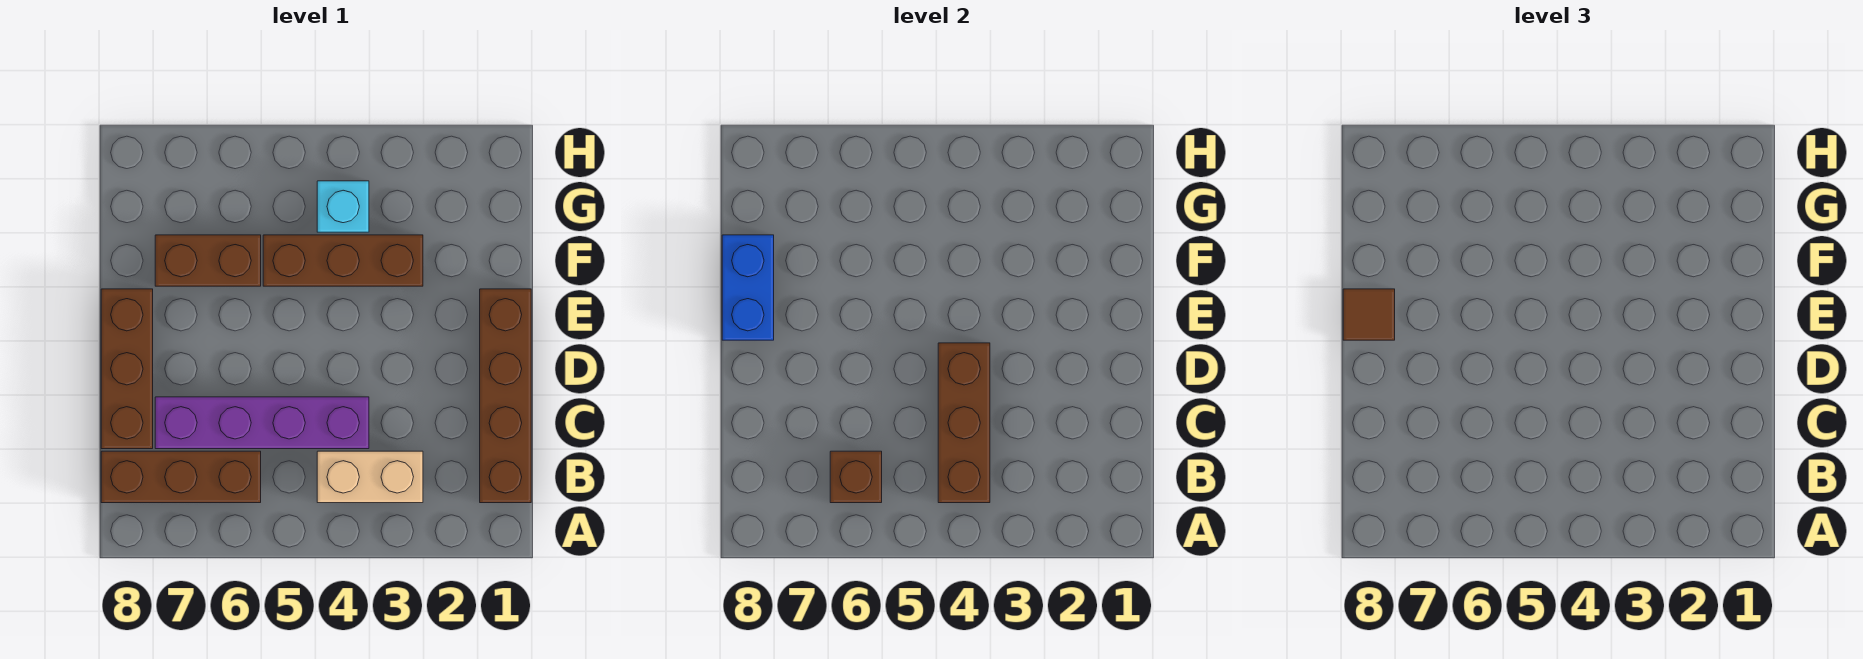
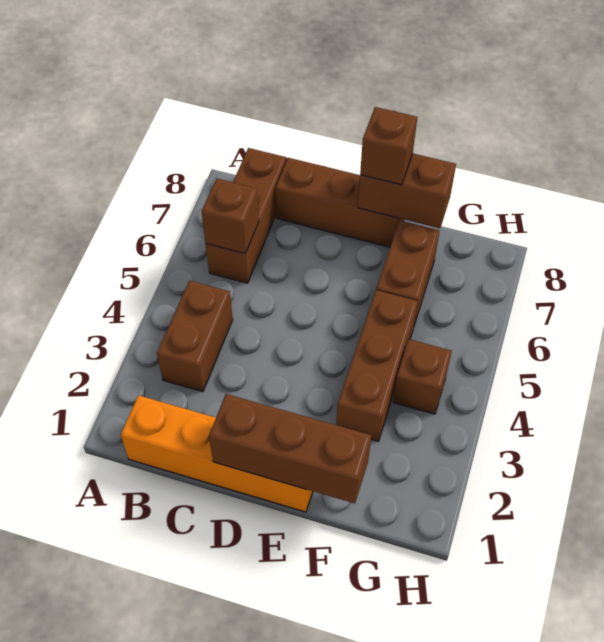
brown 1x4 brick [480,289,531,503] -> orange 1x4 brick [121,395,313,512]
tan 1x2 brick [317,451,423,503] -> brown 1x2 brick [157,281,233,392]
brown 1x3 brick [938,343,990,503] -> brown 1x3 brick moved to [209,394,371,503]
purple 1x4 brick [155,397,369,449] -> none
blue 1x2 brick [722,235,774,340] -> brown 1x2 brick [358,154,456,228]
brown 1x1 tile [1343,289,1395,340] -> brown 1x1 brick [360,107,417,185]
cyan 1x1 brick [317,181,369,232] -> brown 1x1 brick [393,339,452,414]

